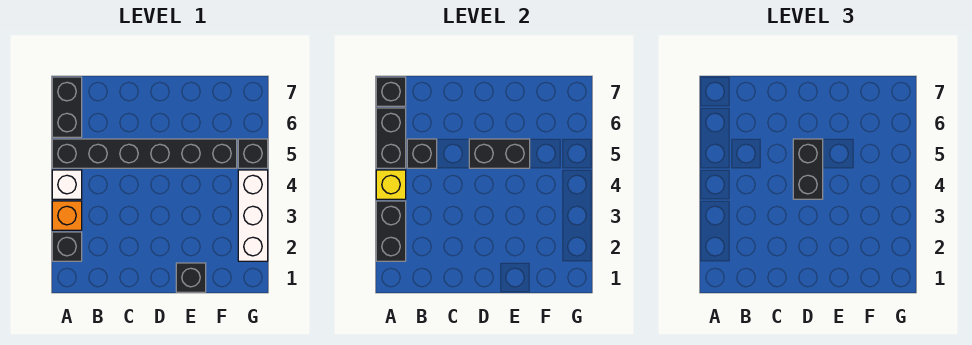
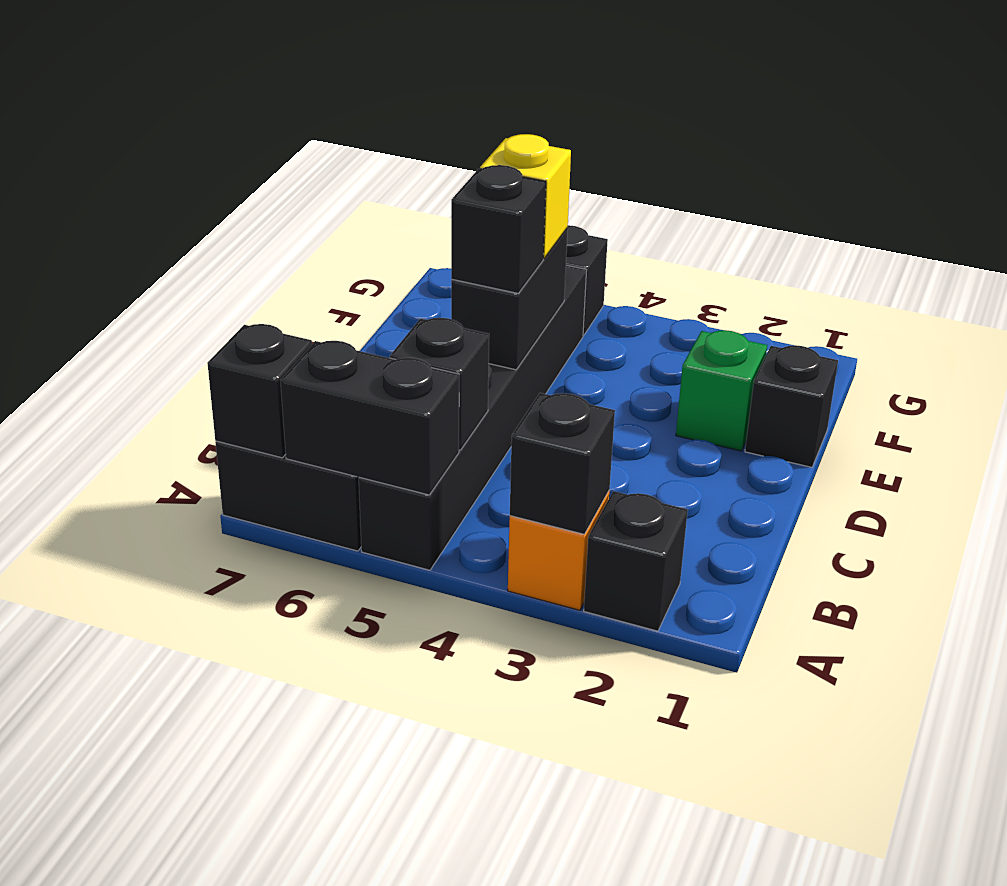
black 1x2 brick [376,201,406,261] -> black 1x1 brick [510,393,615,534]
white 1x1 brick [52,170,82,199] -> none
yellow 1x1 brick [376,170,406,199] -> yellow 1x1 brick moved to [480,134,571,258]
black 1x2 brick [793,139,823,199] -> black 1x1 brick [451,165,546,293]
none -> green 1x1 brick [676,330,767,451]
white 1x3 brick [238,170,268,261] -> none

